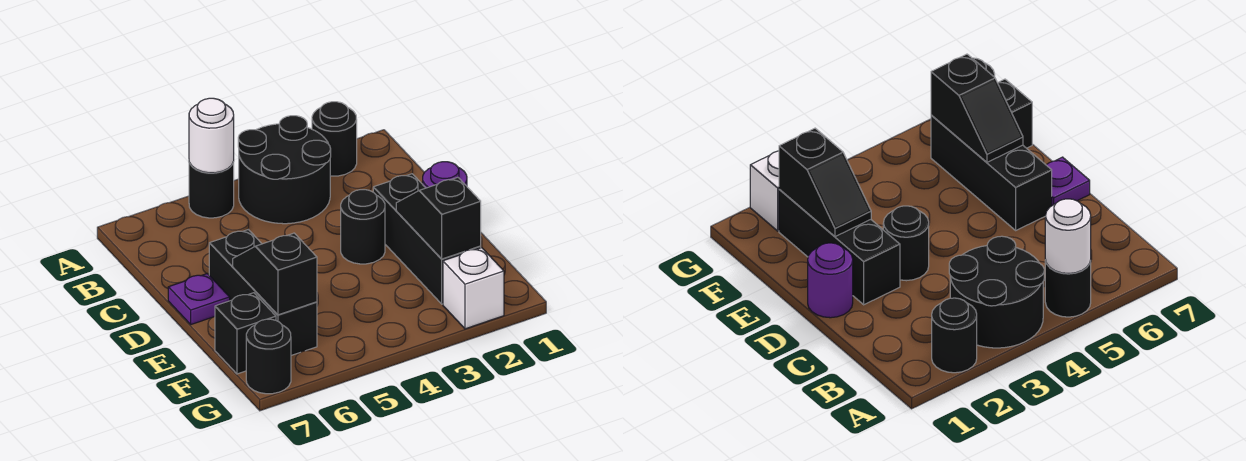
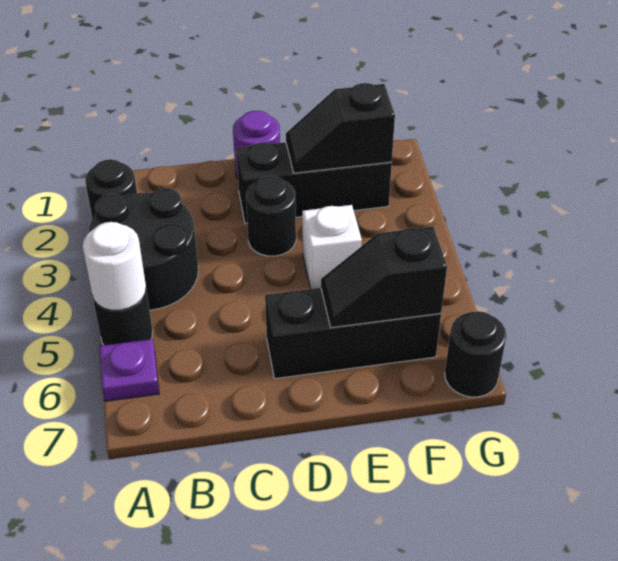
purple 1x1 plate [168,274,230,324] -> purple 1x1 plate moved to [99,339,159,401]
black 1x1 brick [215,293,276,374] -> none
white 1x1 brick [443,248,504,329] -> white 1x1 brick moved to [302,205,362,289]

